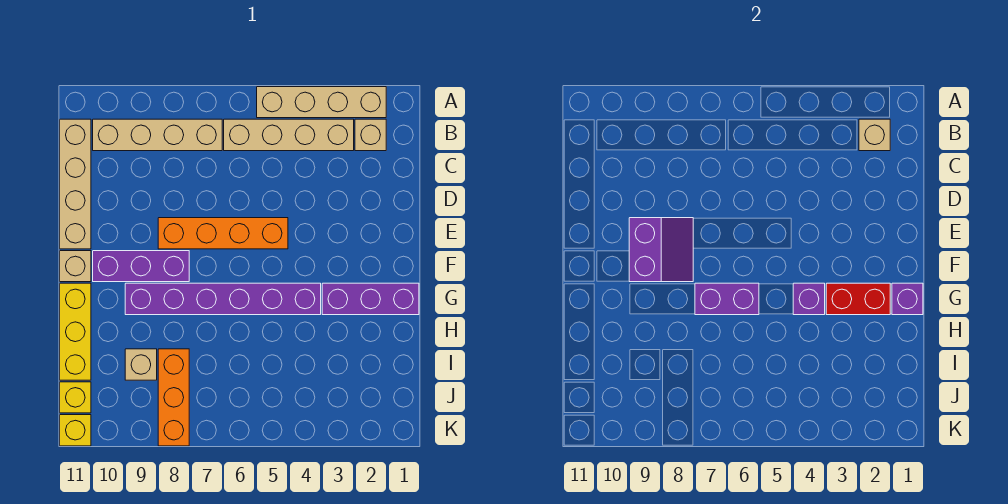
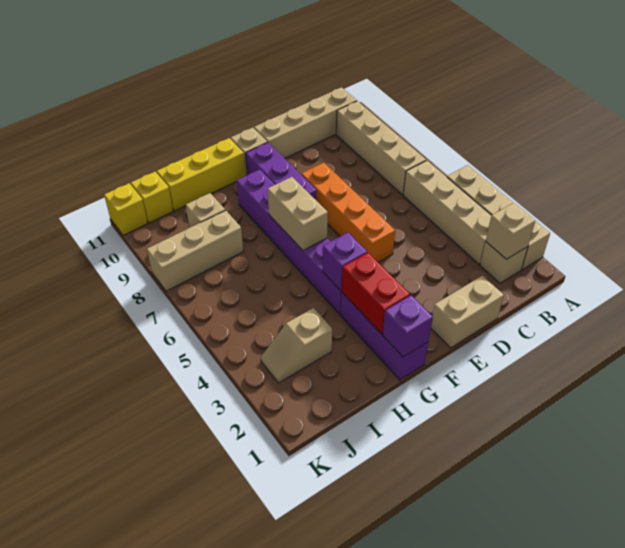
none -> tan 1x2 brick [431,276,504,348]
purple 2x2 slope [629,218,693,282] -> none
purple 1x2 brick [695,283,759,315] -> tan 1x2 brick [268,177,328,250]
none -> tan 1x2 slope [261,308,332,383]
orange 1x3 brick [158,349,189,446] -> tan 1x3 brick [147,210,243,291]

